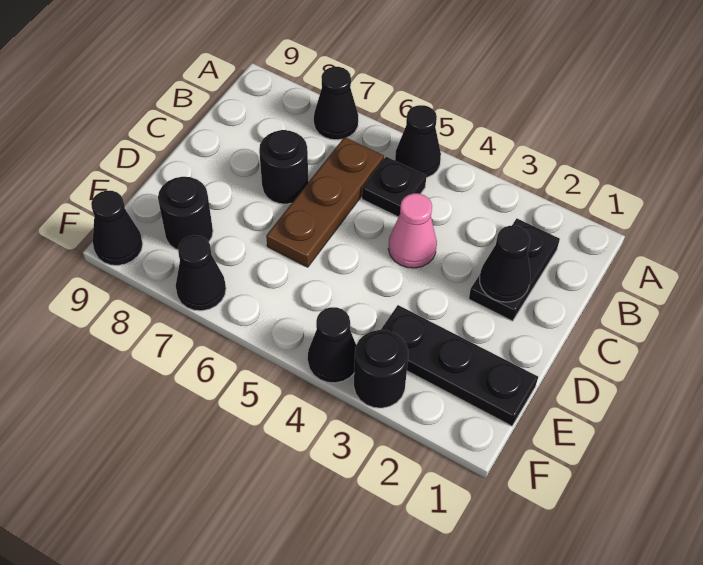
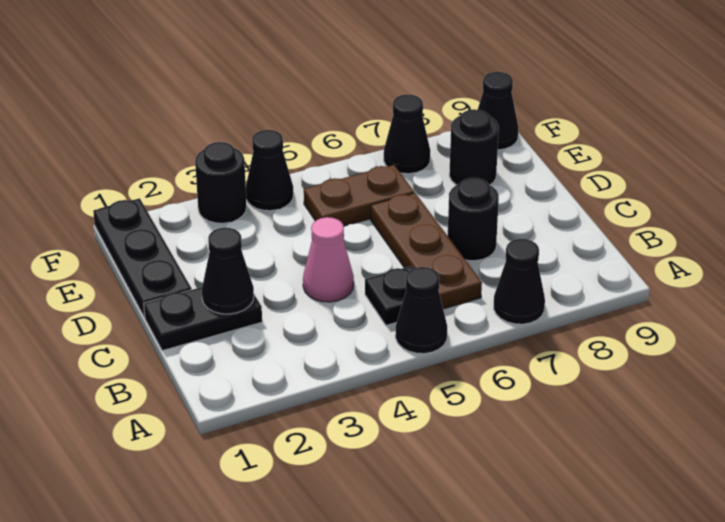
black 1x2 plate [469,219,560,321] -> black 1x2 plate turned to [144,287,262,351]
black 1x3 plate [381,305,538,426] -> black 1x3 plate turned to [93,198,192,317]
none -> brown 1x2 plate [304,165,414,226]

